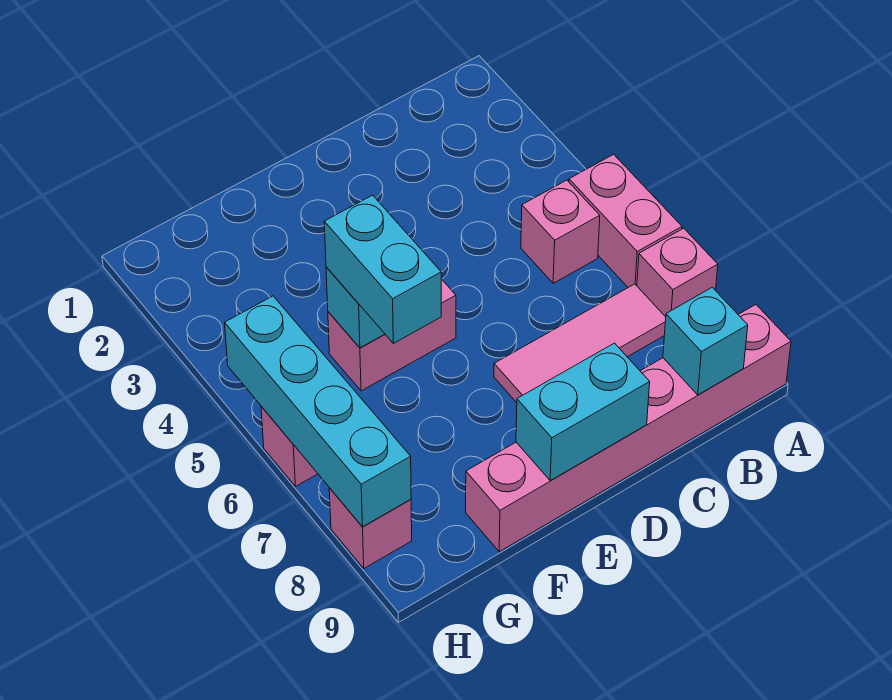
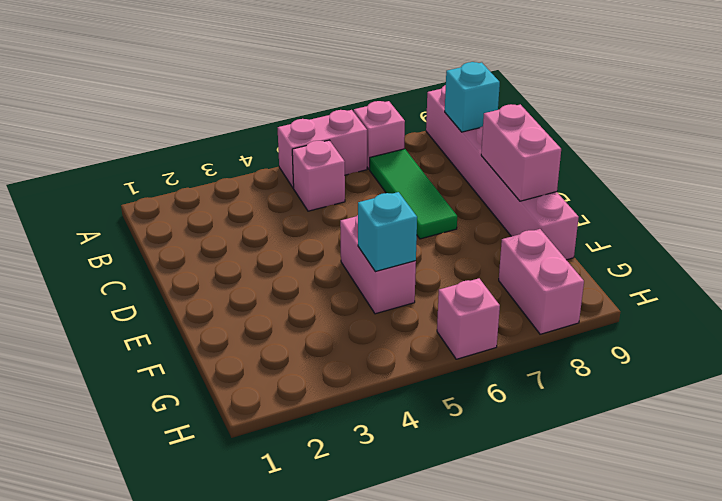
pink 1x3 tile [494,284,666,403] -> green 1x3 tile [370,149,457,239]
cyan 1x2 brick [516,343,650,481] -> pink 1x2 brick [481,104,561,201]
cyan 1x2 brick [324,195,441,343] -> none
cyan 1x4 brick [225,296,411,527] -> none
pink 1x1 brick [329,488,412,568] -> pink 1x2 brick [499,229,584,334]

